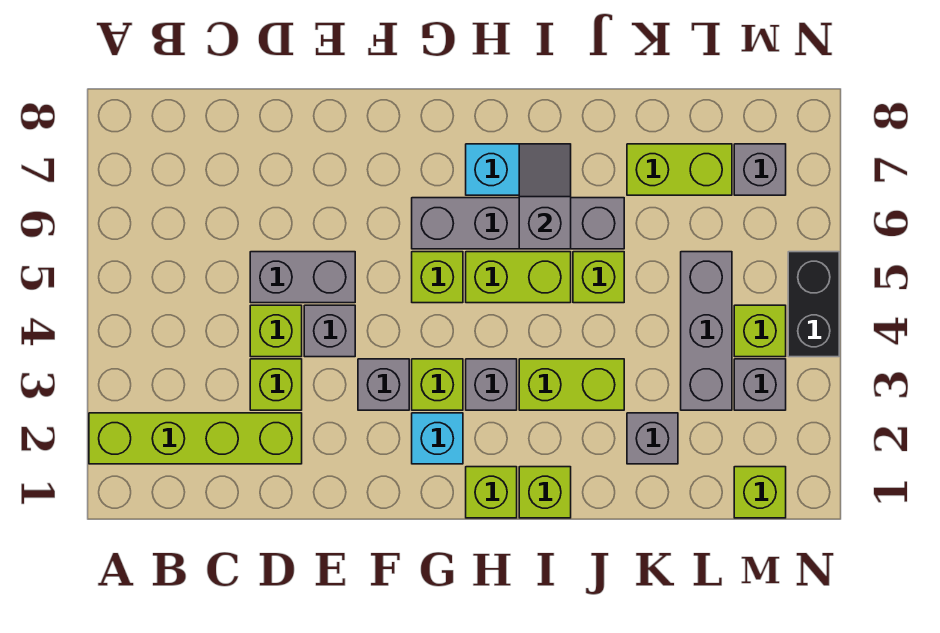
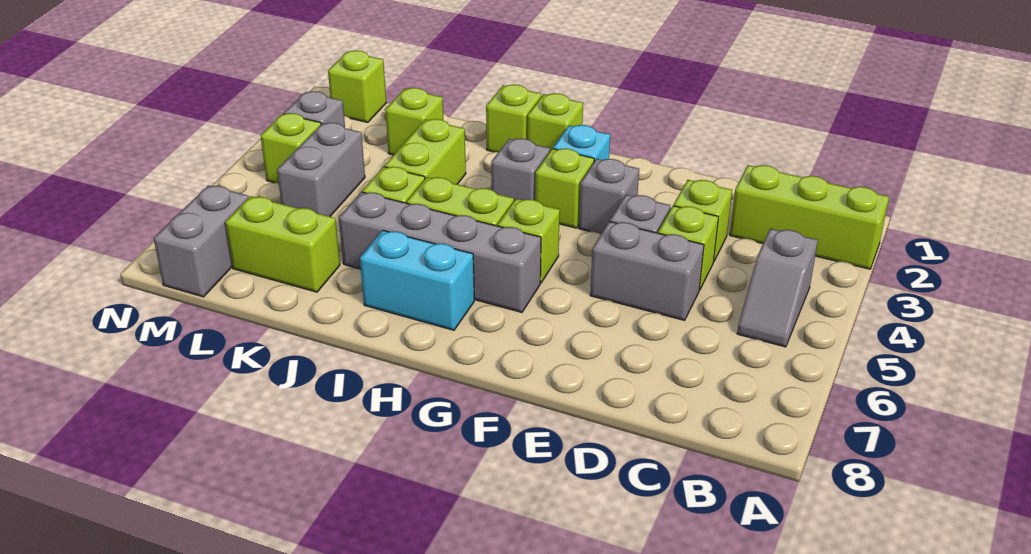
lime 1x4 brick [89,413,302,464] -> lime 1x3 brick [730,165,889,269]
lime 1x2 brick [519,359,624,410] -> lime 1x2 brick turned to [385,119,466,184]
grey 1x2 slope [519,144,571,249] -> grey 1x2 slope moved to [737,229,818,347]
grey 1x1 brick [627,413,678,464] -> lime 1x1 brick [385,88,443,155]
grey 1x3 brick [681,252,732,410] -> grey 1x2 brick [277,123,365,217]
grey 1x1 brick [734,144,786,195] -> grey 1x2 brick [154,185,249,297]
black 1x2 brick [788,252,839,357] -> none

